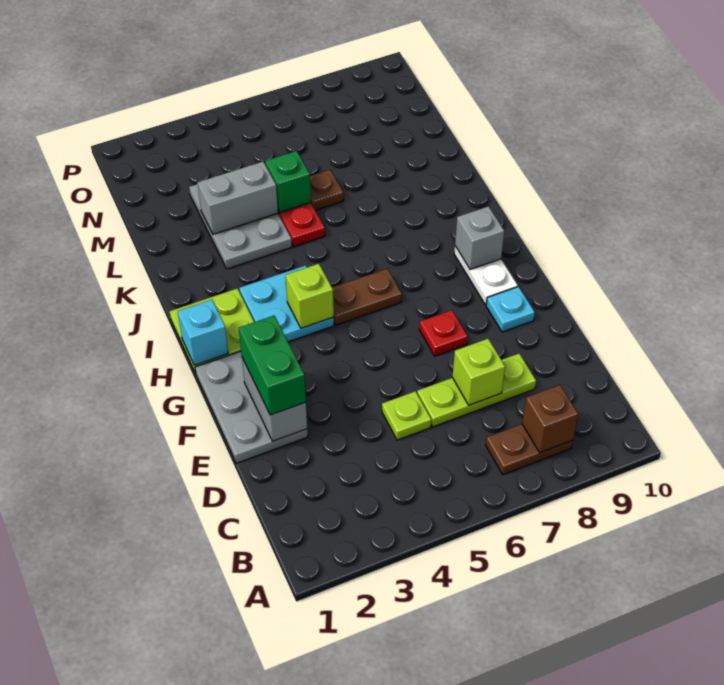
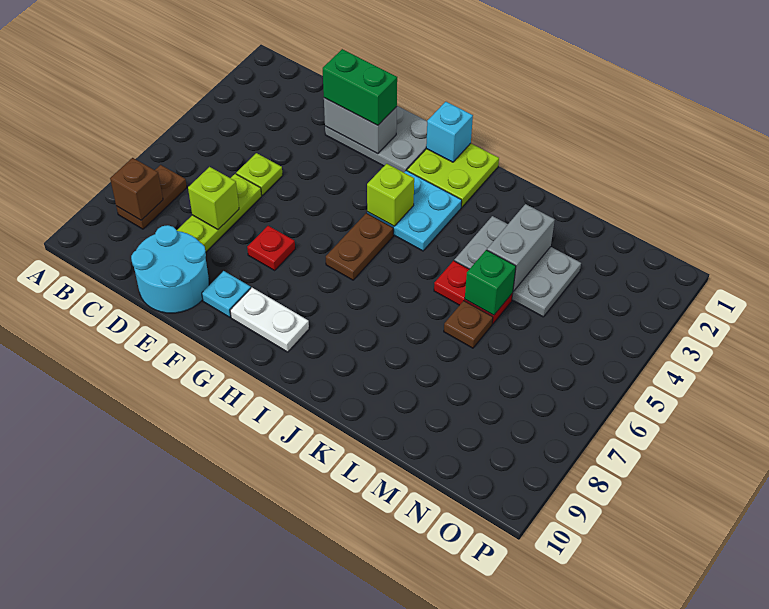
none -> cyan 2x2 round brick [131,225,209,313]
grey 1x1 brick [455,206,504,270] -> none

